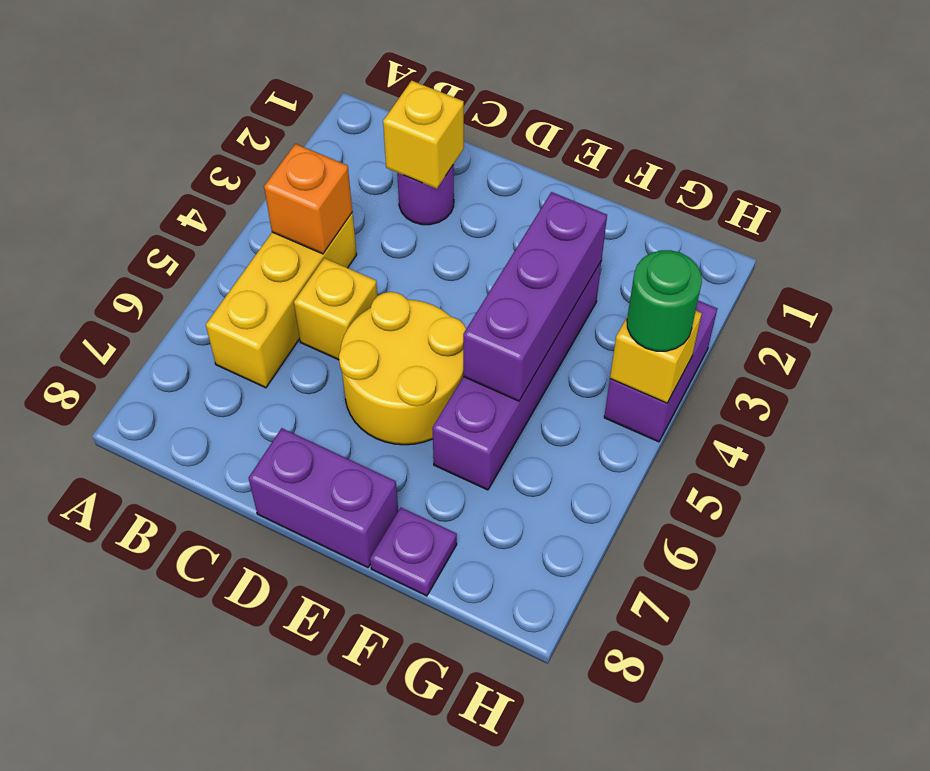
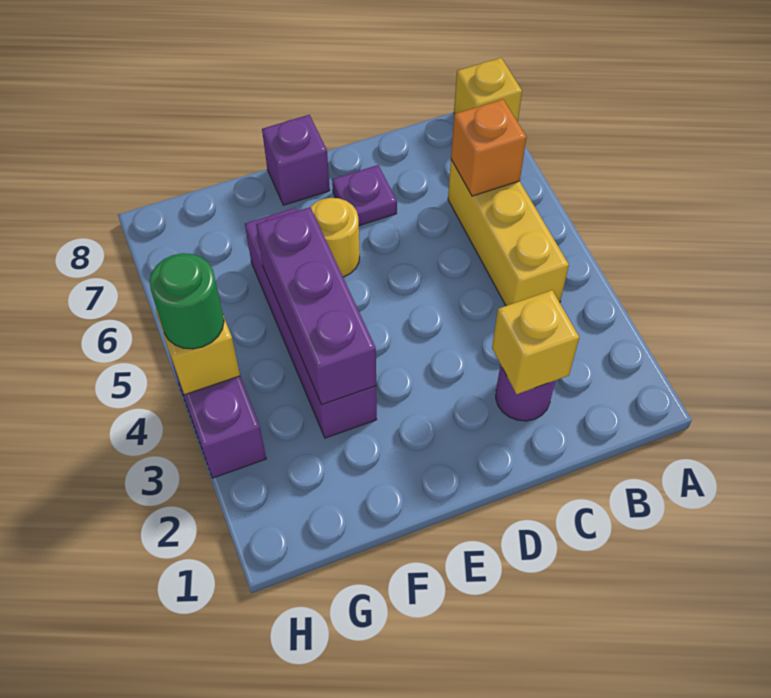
orange 1x1 brick [264,144,352,254] -> orange 1x1 brick moved to [451,99,527,196]
yellow 1x1 brick [294,258,377,360] -> yellow 1x1 brick moved to [454,58,522,122]
yellow 2x2 round brick [339,292,466,445] -> yellow 1x1 round brick [311,198,360,277]
purple 1x2 brick [249,428,398,567] -> purple 1x1 brick [262,115,330,205]
purple 1x1 plate [370,508,457,596] -> purple 1x1 plate moved to [332,165,397,226]

